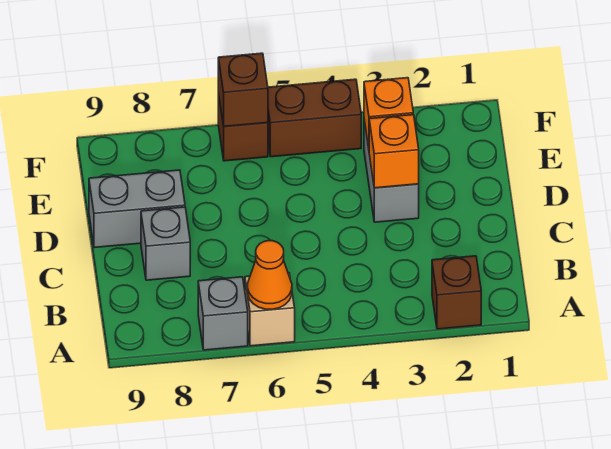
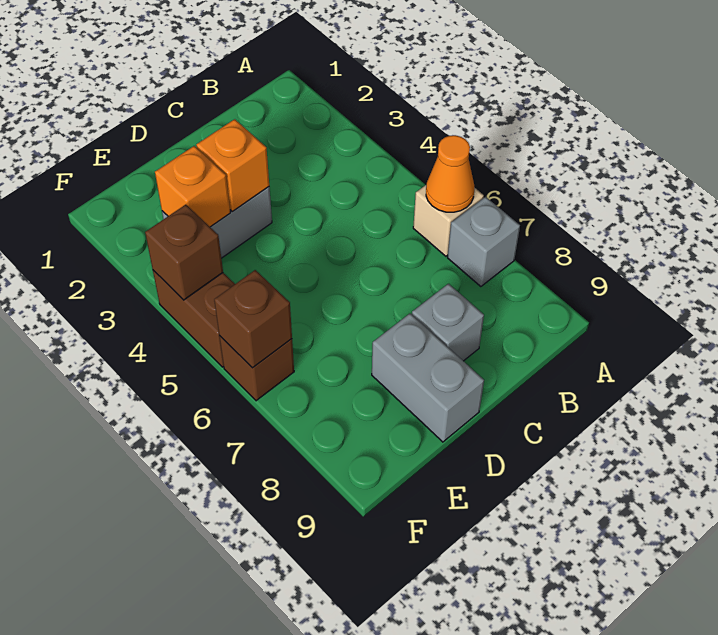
brown 1x1 brick [432,256,481,329] -> brown 1x1 brick moved to [145,205,223,300]

